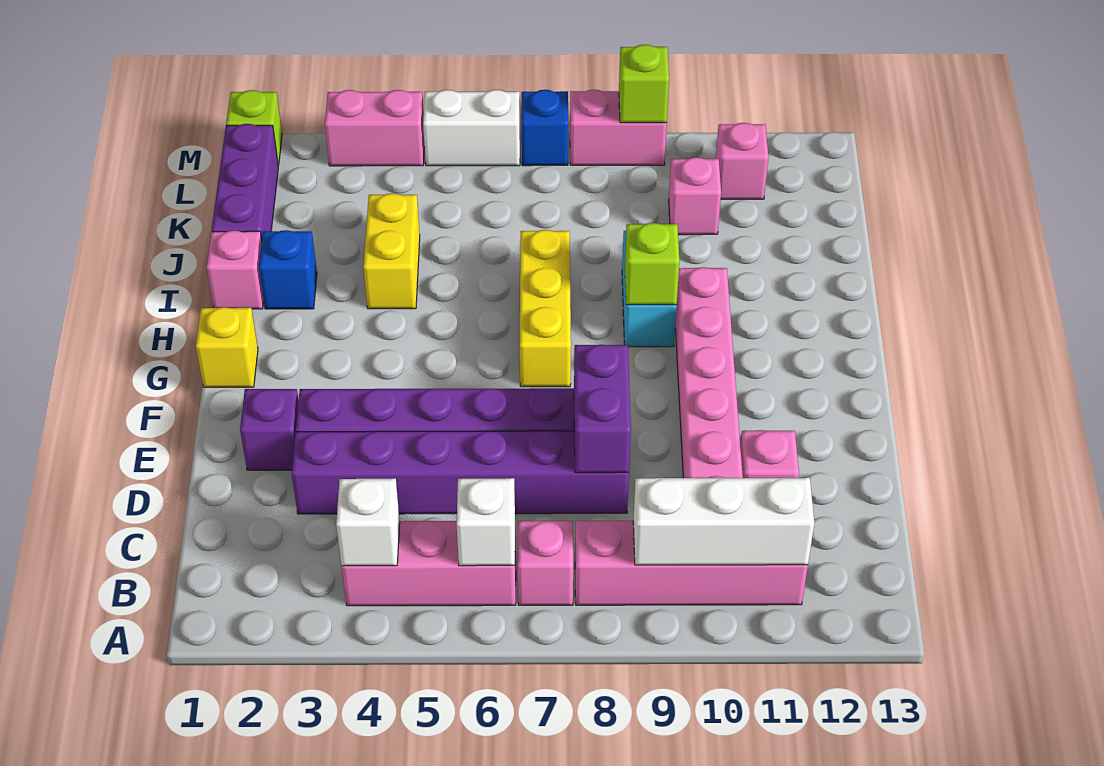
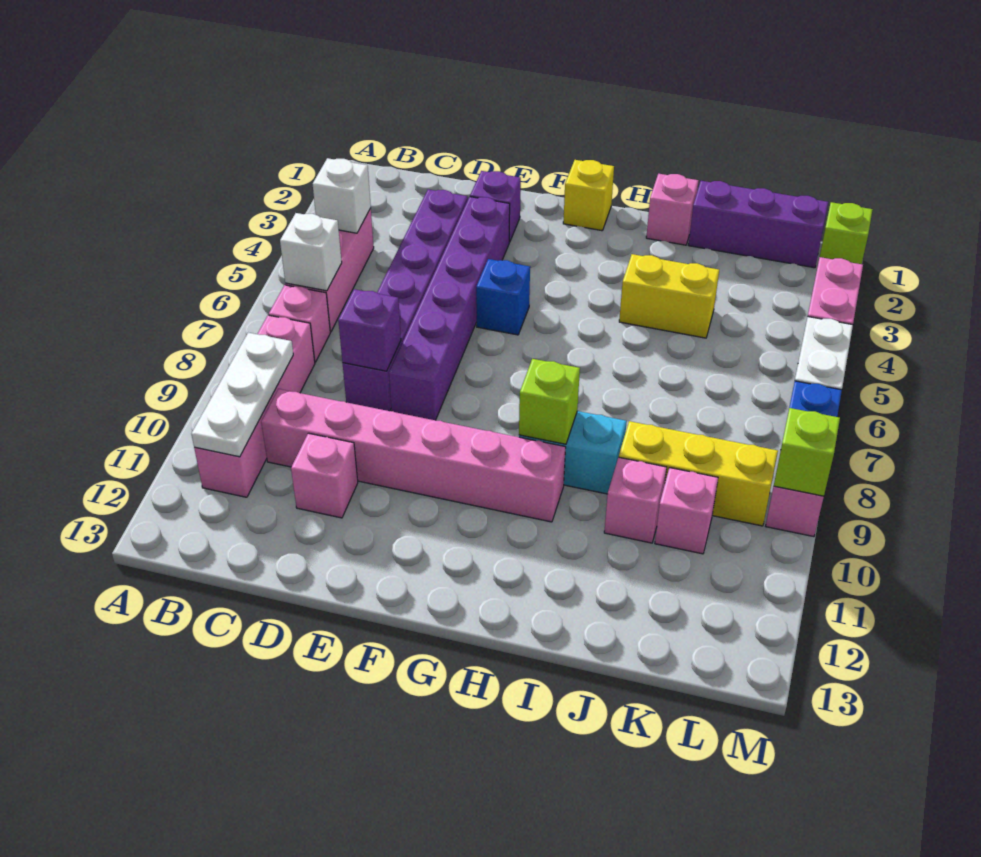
white 1x3 brick [633,478,814,565] -> white 1x3 plate [192,333,293,457]
purple 1x2 brick [574,345,631,473] -> purple 1x1 brick [338,289,401,371]
yellow 1x3 brick [520,230,571,387] -> yellow 1x3 brick moved to [619,421,778,526]
blue 1x1 brick [259,230,317,309] -> blue 1x1 brick moved to [476,259,530,335]
pink 1x1 brick [716,123,768,199] -> pink 1x1 brick moved to [604,457,667,543]

